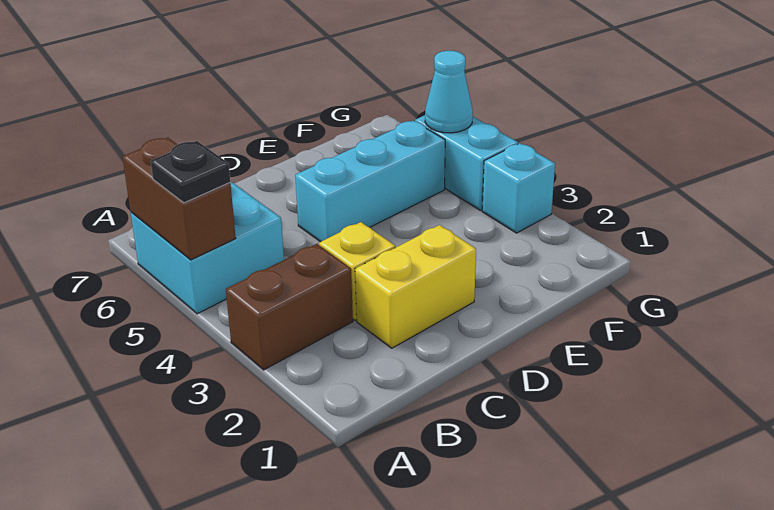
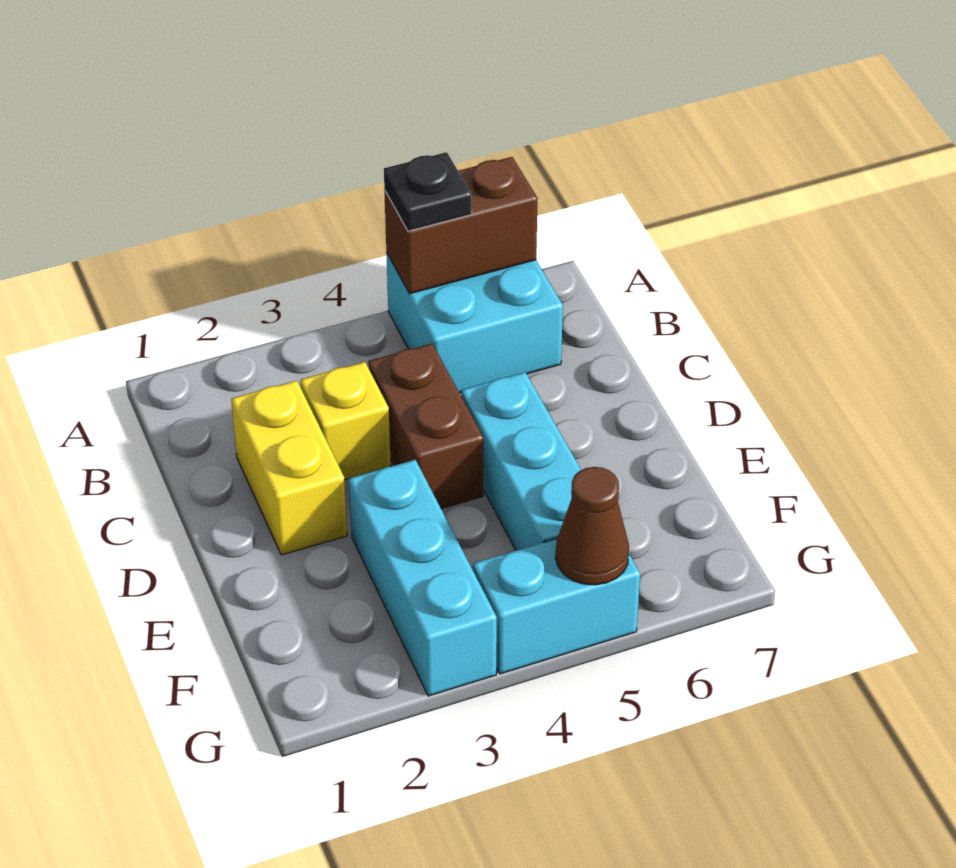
brown 1x2 brick [226,244,353,370] -> brown 1x2 brick moved to [368,344,483,509]
cyan 1x1 brick [482,143,555,233] -> cyan 1x3 brick [349,460,497,696]
cyan 1x1 cone [425,51,473,133] -> brown 1x1 cone [556,467,629,585]

